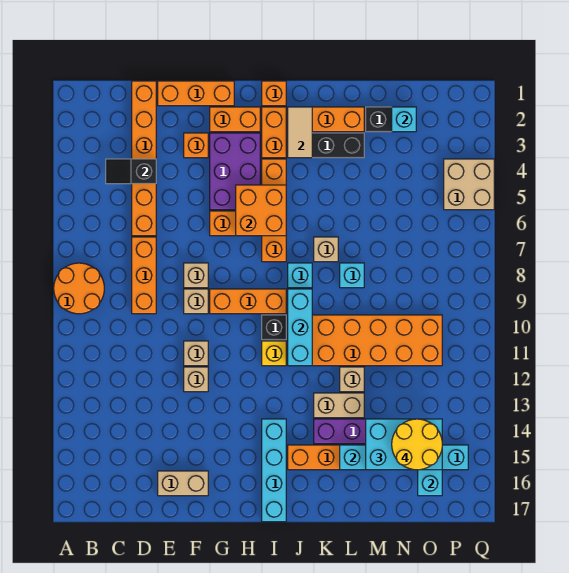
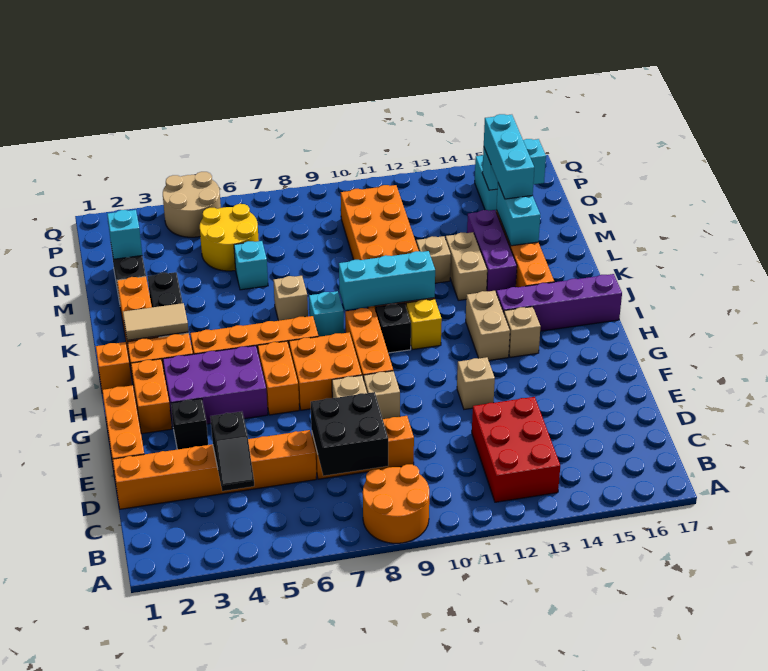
none -> red 2x3 brick [472,397,560,502]
none -> black 2x2 brick [311,392,388,476]
tan 1x2 brick [158,471,208,496] -> tan 1x2 brick moved to [466,291,510,360]
orange 1x1 brick [184,133,208,158] -> black 1x1 brick [171,399,208,449]
tan 1x1 brick [184,341,208,366] -> tan 1x1 brick moved to [504,307,541,357]
orange 2x2 brick [236,185,286,236] -> orange 2x2 brick moved to [289,332,362,410]
cyan 1x4 brick [262,419,286,522] -> purple 1x4 brick [496,274,622,331]
cyan 1x1 brick [340,263,364,288] -> cyan 1x1 brick moved to [234,241,268,290]
cyan 2x3 brick [366,419,442,470] -> cyan 1x3 brick [484,114,534,199]
yellow 2x2 round brick [392,419,442,470] -> yellow 2x2 round brick moved to [200,204,259,271]
tan 2x2 brick [444,159,494,210] -> tan 2x2 round brick [163,172,221,237]

